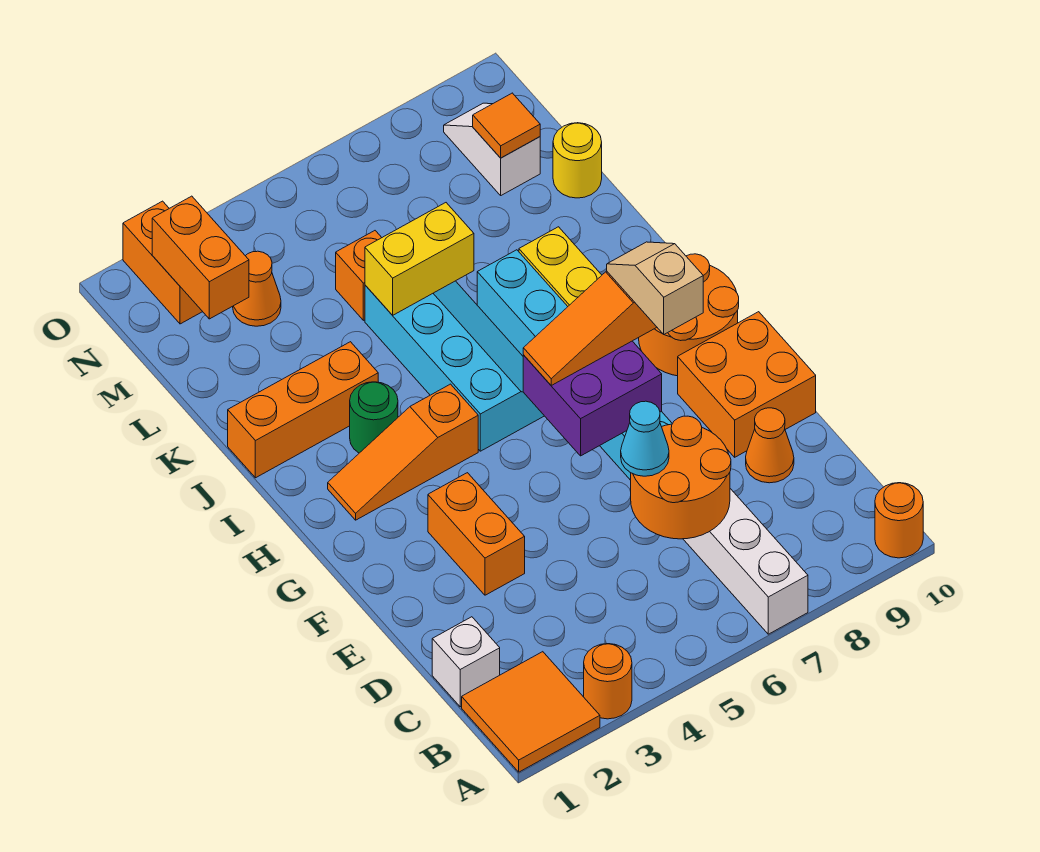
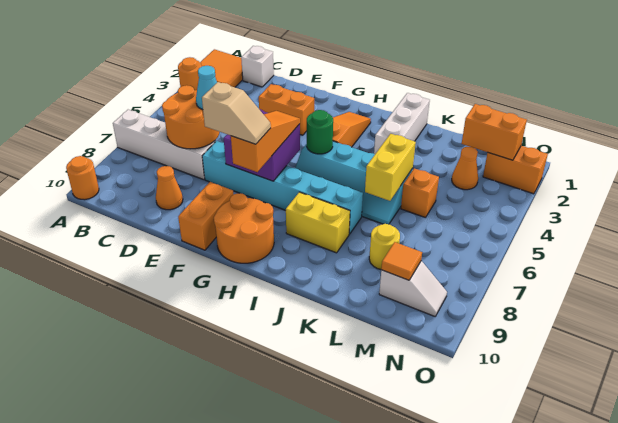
orange 2x2 brick [678,312,816,457] -> orange 1x2 brick [178,182,234,250]
green 1x1 round brick [350,382,398,453] -> green 1x1 round brick moved to [307,110,333,154]
orange 1x3 brick [228,342,378,478] -> white 1x3 brick [374,93,430,154]
yellow 1x1 round brick [553,123,602,198] -> yellow 1x1 round brick moved to [369,224,400,269]

